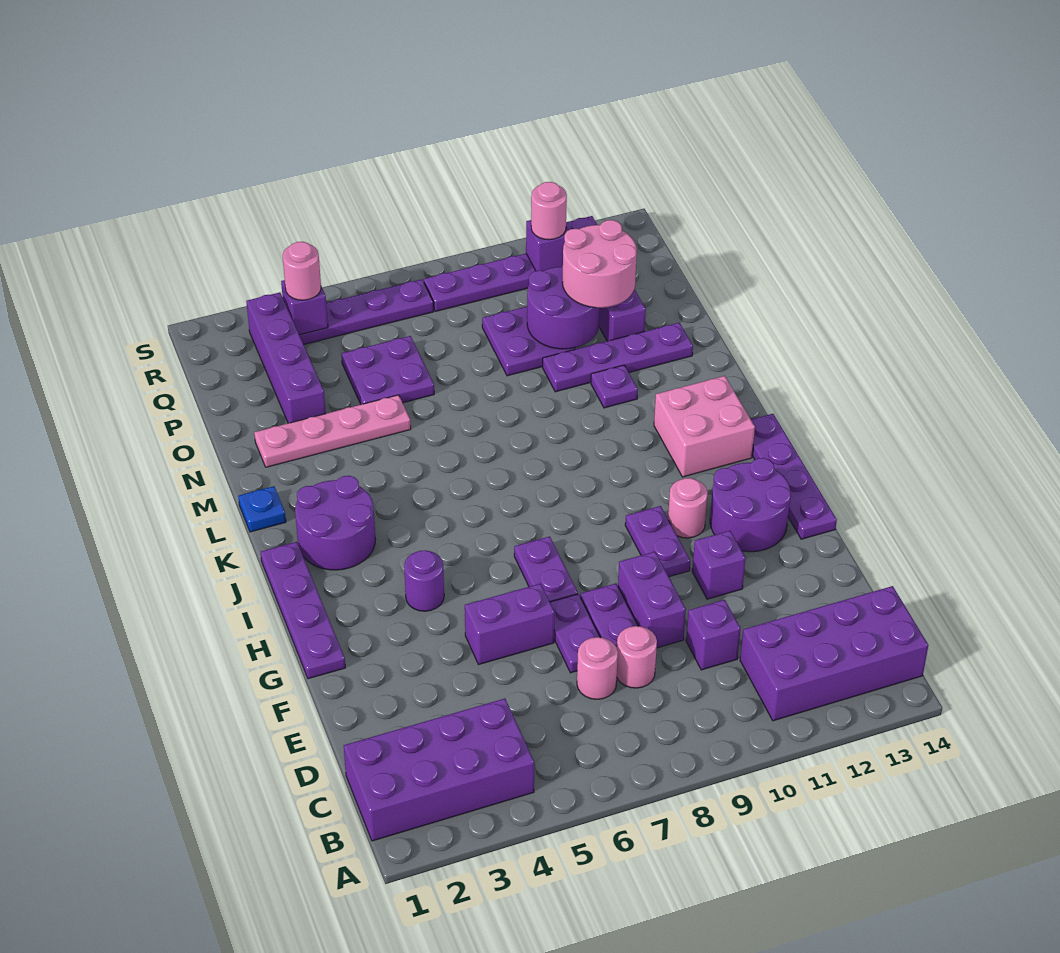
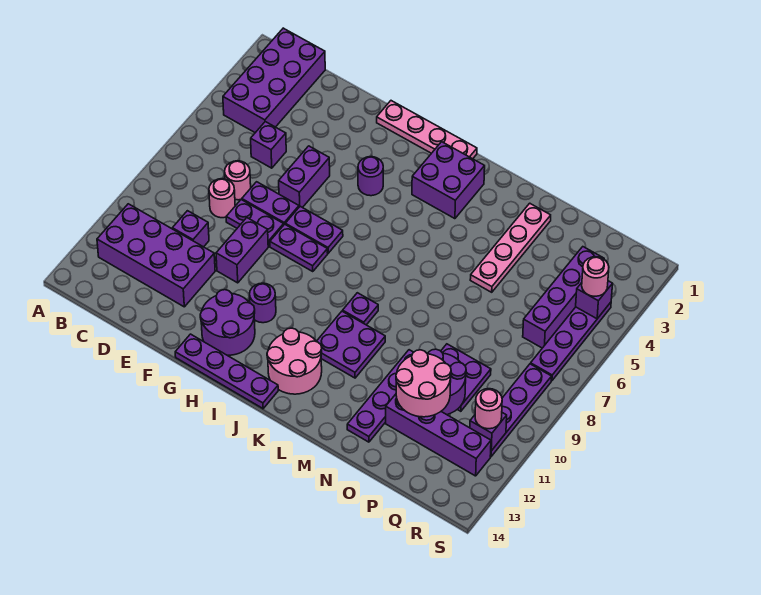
purple 2x4 brick [740,586,928,721] -> purple 2x4 brick turned to [97,204,215,307]
purple 1x2 brick [618,552,686,648] -> purple 1x2 brick turned to [216,218,268,283]
purple 1x1 brick [692,531,746,599] -> purple 1x1 brick moved to [251,122,286,168]
purple 1x4 plate [261,542,346,679] -> pink 1x4 plate [377,101,477,159]
purple 1x2 plate [625,506,690,577] -> purple 1x2 plate moved to [270,224,328,272]
pink 1x1 round brick [668,478,708,538] -> purple 1x1 round brick [250,283,276,323]
purple 2x2 round brick [295,476,375,570] -> purple 2x2 brick [412,142,485,219]
pink 2x2 brick [654,376,755,477] -> pink 2x2 round brick [267,328,322,394]
blue 1x1 plate [238,486,286,532] -> none
purple 1x1 plate [591,365,638,408] -> purple 1x1 plate moved to [343,293,378,325]
purple 1x4 brick [246,292,326,423] -> purple 1x4 brick turned to [523,247,604,348]
purple 2x2 plate [341,336,434,404] -> purple 2x2 plate moved to [317,311,385,378]

